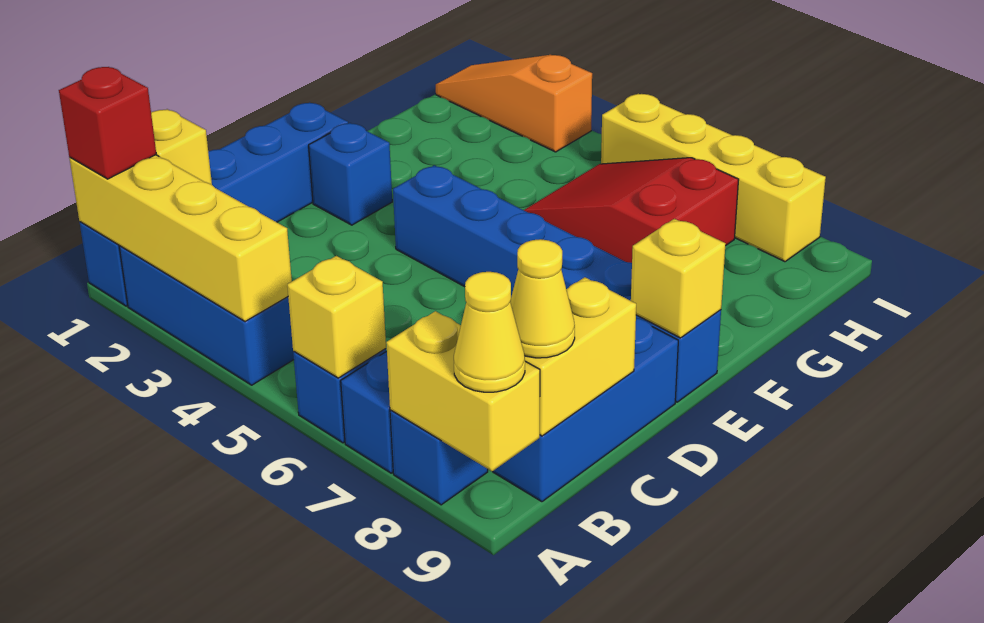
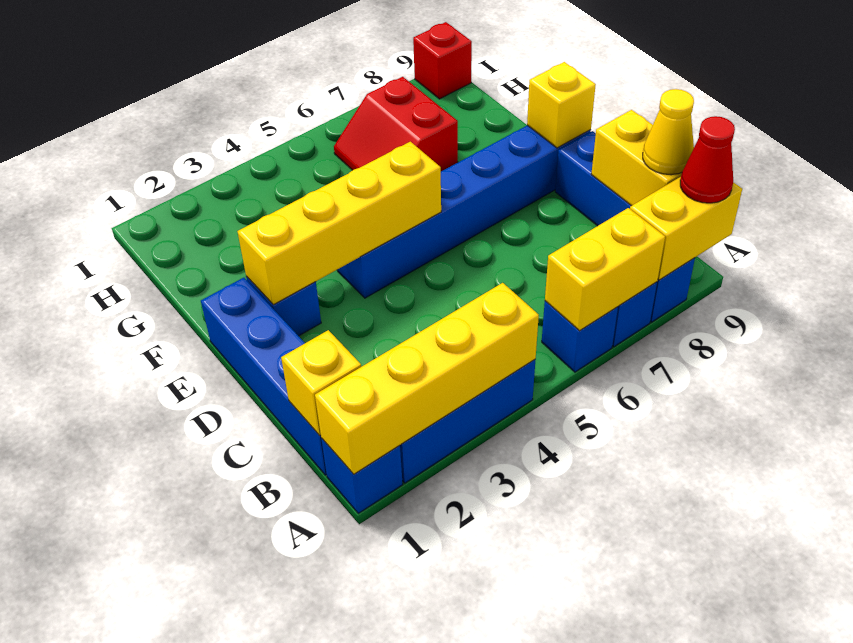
red 1x1 brick [59,67,156,179] -> red 1x1 brick moved to [413,22,472,99]
yellow 1x1 brick [287,256,386,378] -> yellow 1x2 brick [545,208,665,331]
yellow 1x1 cone [454,272,525,392] -> red 1x1 cone [680,116,735,203]
red 2x3 slope [524,158,739,263] -> red 2x2 slope [334,77,458,171]
orange 1x3 slope [436,55,592,152] -> none
yellow 1x4 brick [601,94,826,262] -> yellow 1x4 brick moved to [238,142,441,305]

